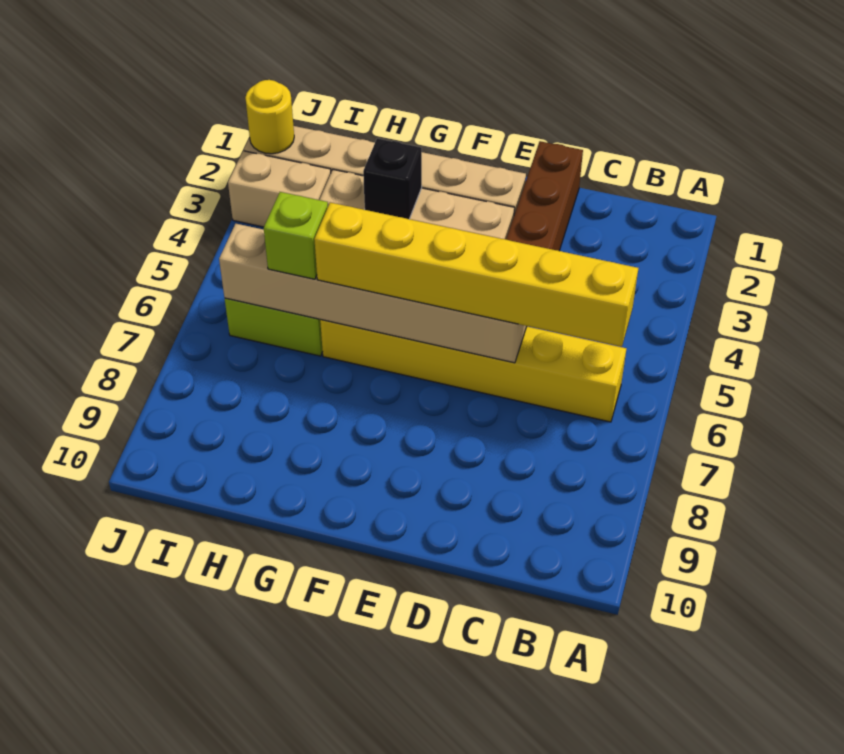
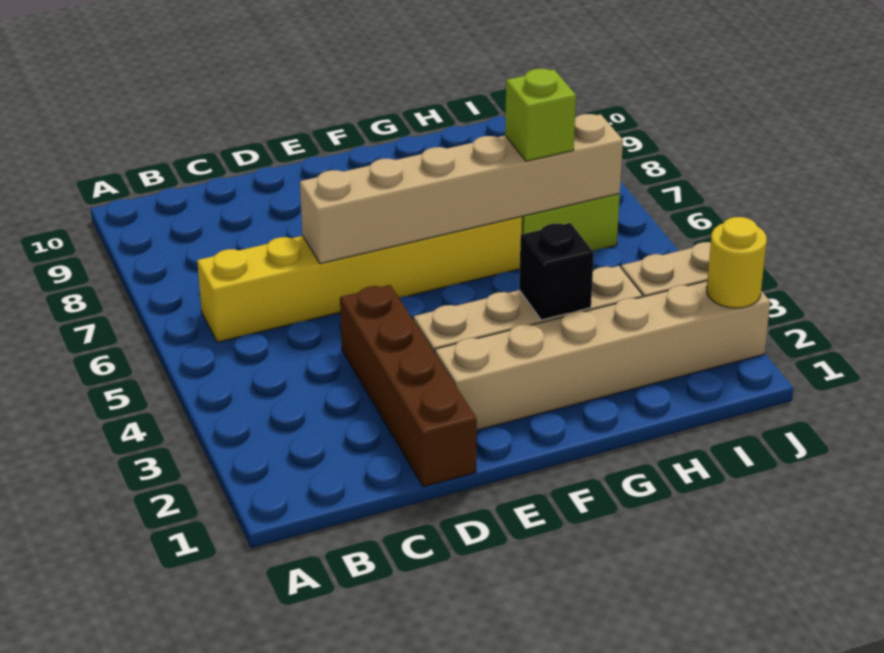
yellow 1x6 brick [314,203,638,347] -> none

